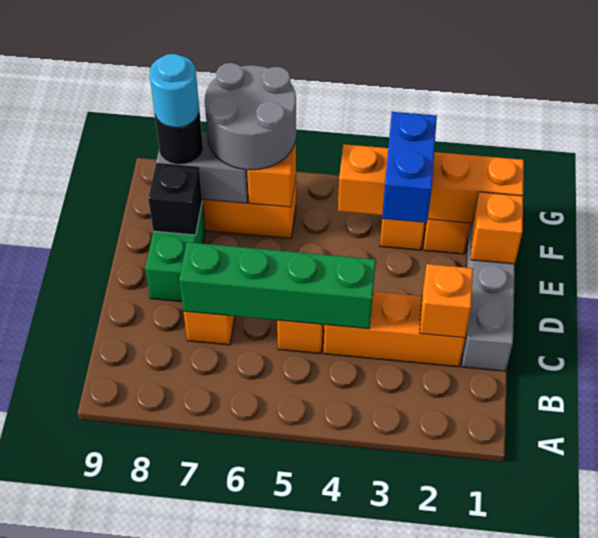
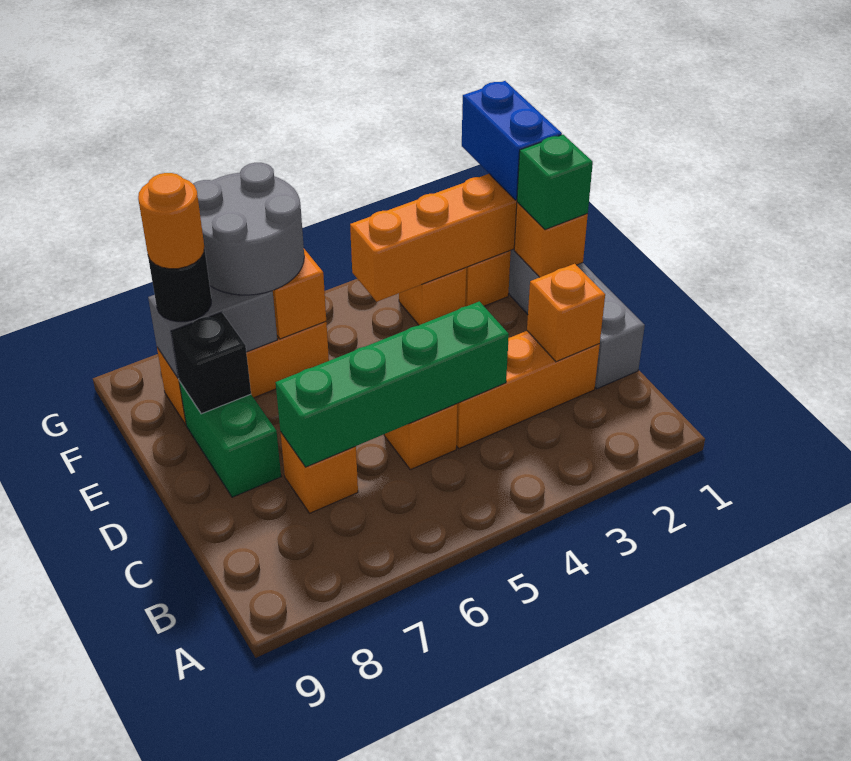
none -> green 1x1 brick [517,135,593,230]
blue 1x2 brick [382,112,437,223] -> blue 1x2 brick moved to [462,81,562,200]
cyan 1x1 round brick [149,54,199,127] -> orange 1x1 round brick [138,173,204,269]

